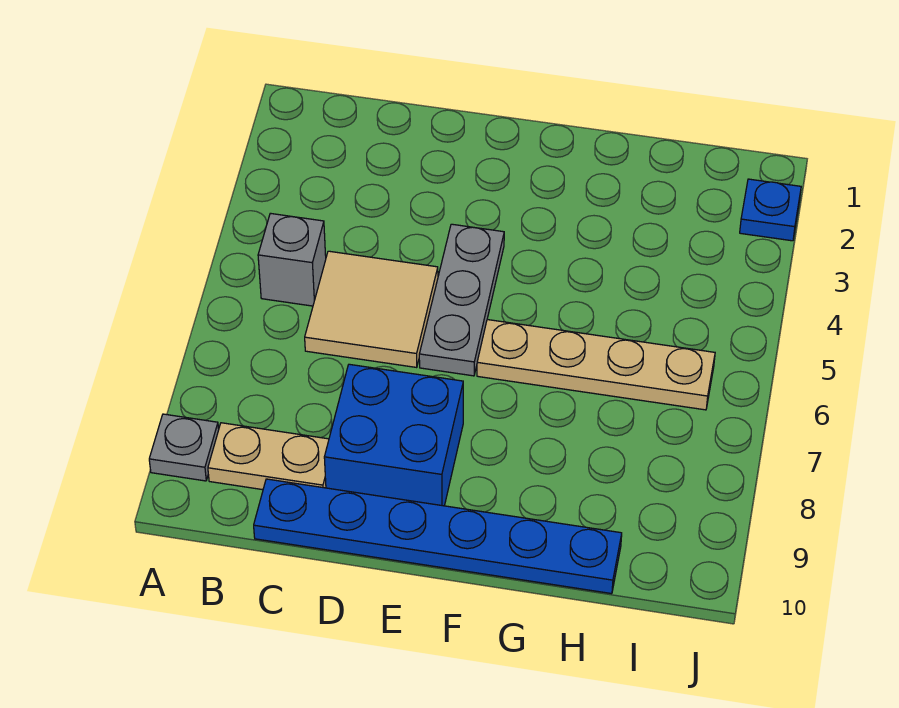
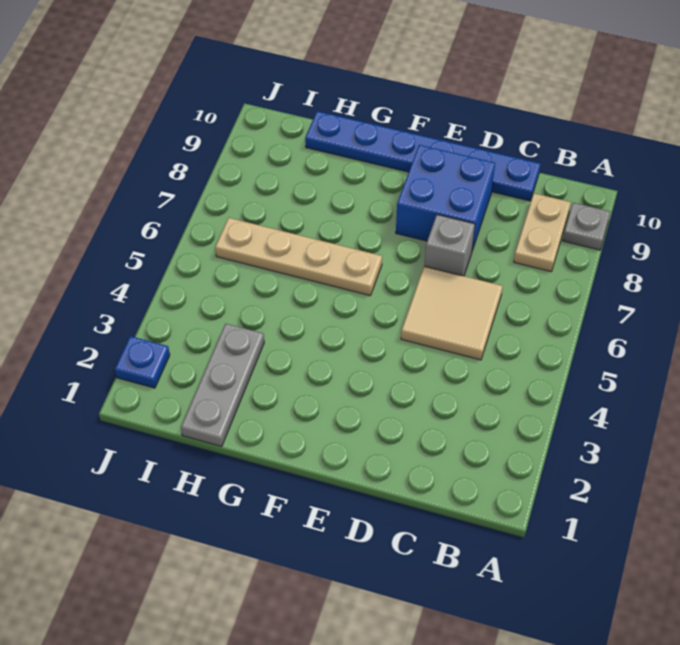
grey 1x1 brick [258,213,326,306] -> grey 1x1 brick moved to [424,215,475,276]
tan 1x2 plate [208,423,329,490] -> tan 1x2 plate turned to [514,193,571,272]
grey 1x3 plate [419,224,504,376] -> grey 1x3 plate moved to [181,324,264,446]

